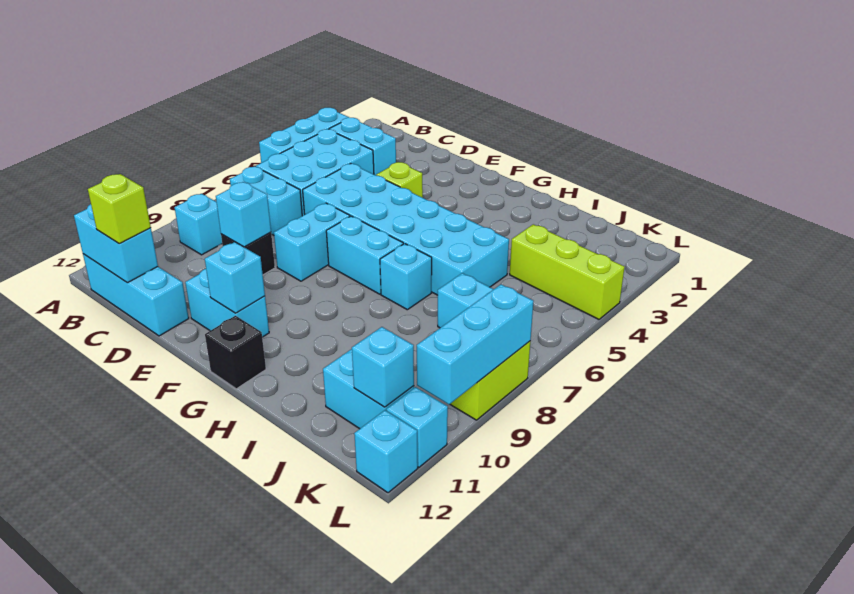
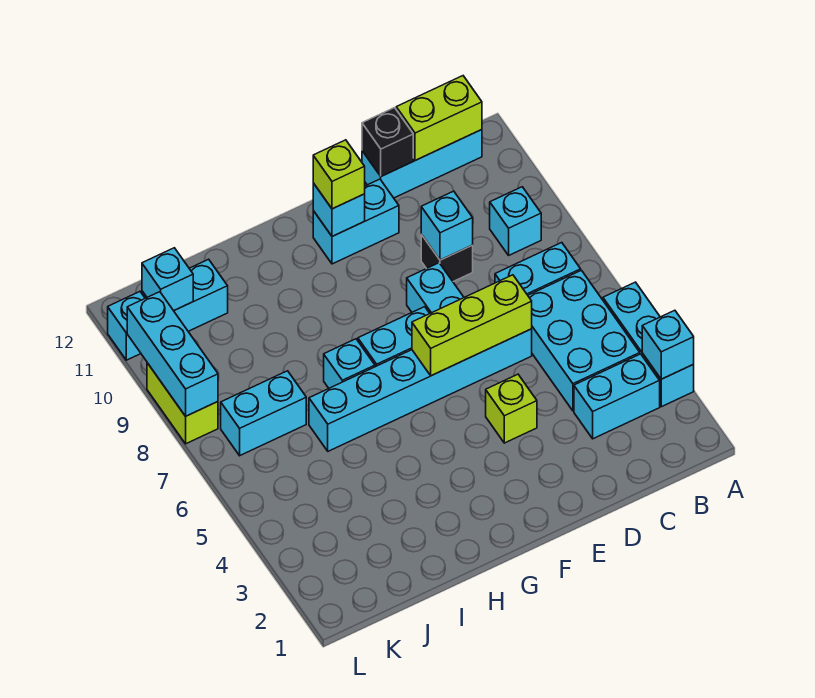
cyan 1x2 brick [74,204,158,283] -> lime 1x2 brick [396,76,482,160]
lime 1x1 brick [88,174,151,244] -> lime 1x1 brick moved to [313,140,365,209]
cyan 2x6 brick [303,164,509,295] -> cyan 1x6 brick [309,329,532,451]
black 1x1 brick [205,316,266,389] -> black 1x1 brick moved to [362,108,413,176]
lime 1x3 brick [510,224,624,319] -> lime 1x3 brick moved to [412,275,532,376]
cyan 1x1 brick [354,410,418,493] -> cyan 1x1 brick moved to [642,310,694,379]

